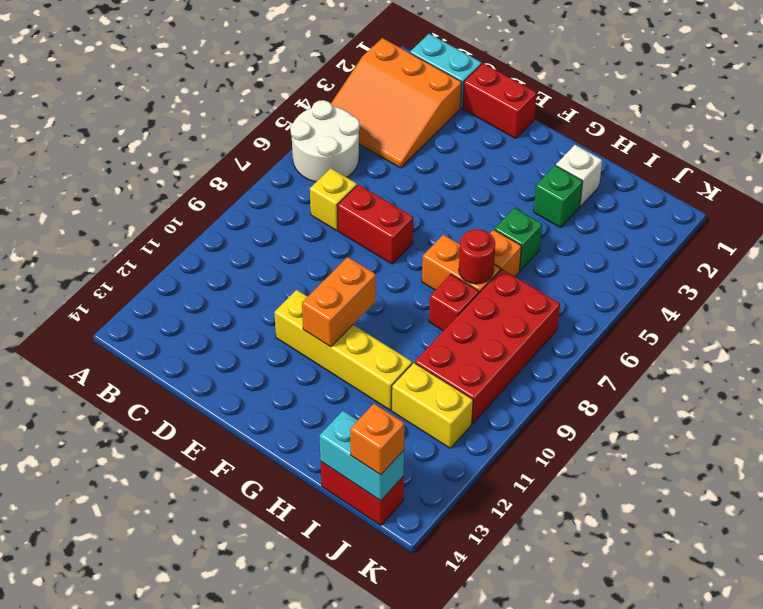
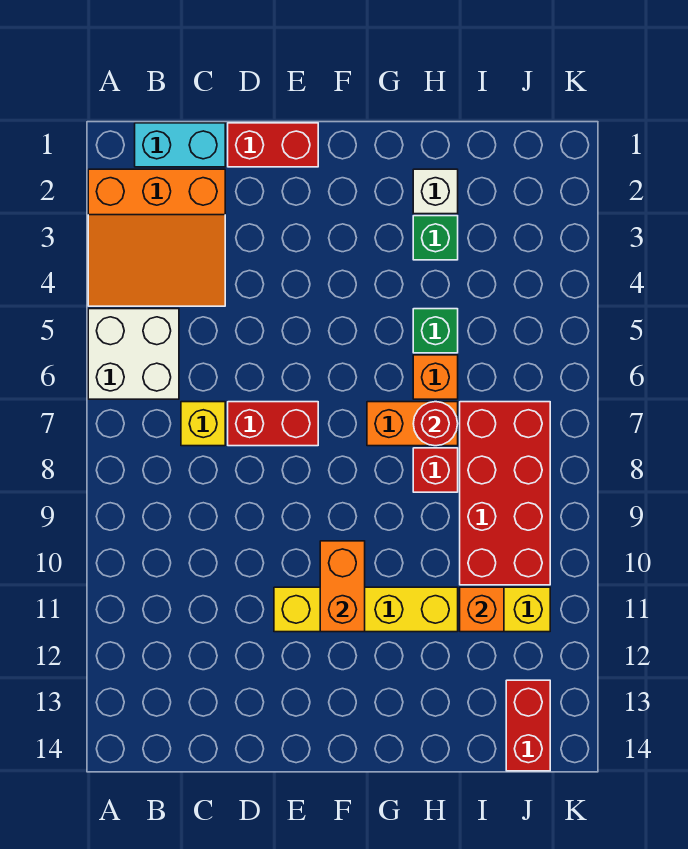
white 2x2 round brick [290,100,360,182] -> white 2x2 brick [88,309,179,399]
red 1x2 brick [321,462,404,525] -> red 1x2 brick turned to [506,680,550,771]
cyan 1x2 brick [320,411,404,501] -> none
orange 1x1 brick [350,404,404,475] -> orange 1x1 brick moved to [460,587,504,632]

